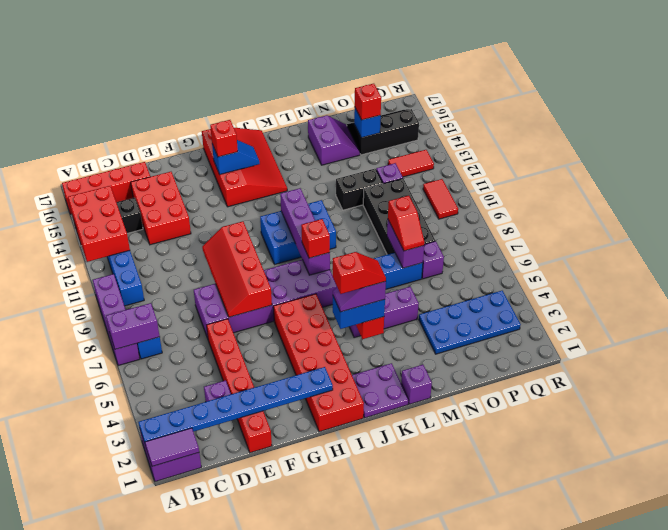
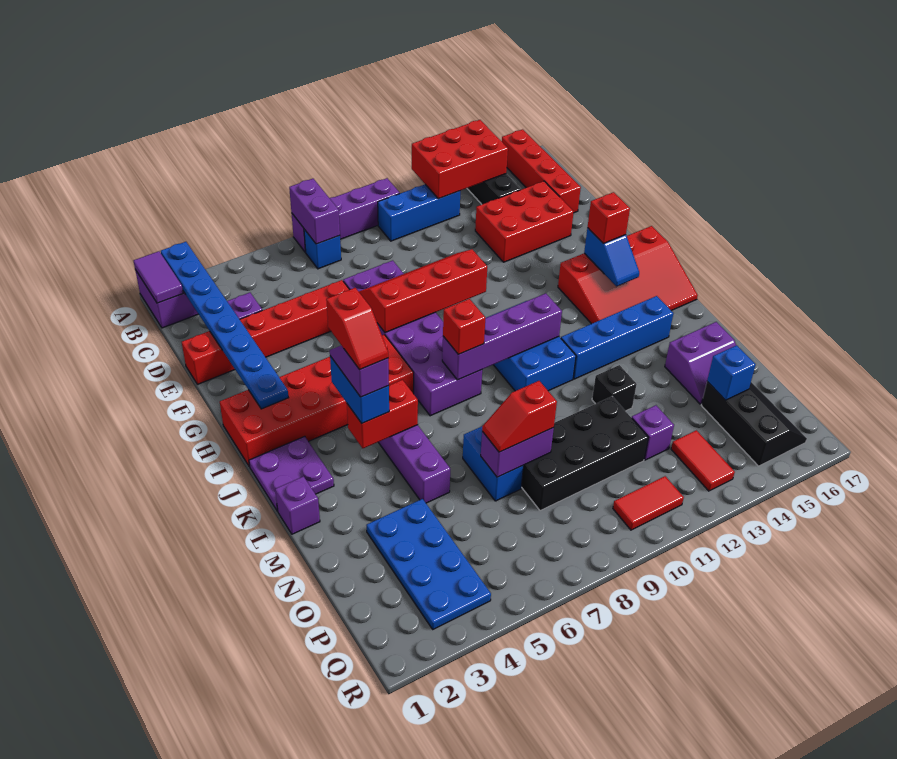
none -> blue 1x4 brick [561,296,674,379]
black 1x2 brick [336,169,383,210] -> black 1x1 brick [592,365,637,411]
purple 1x1 brick [422,241,444,279] -> none
red 1x1 brick [355,84,381,120] -> none

